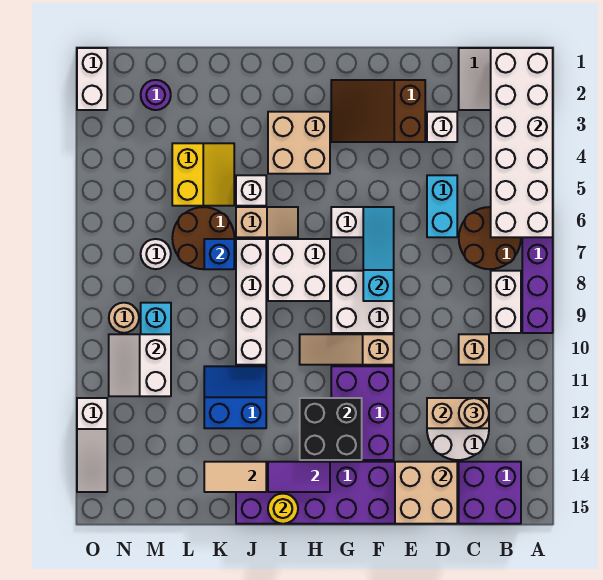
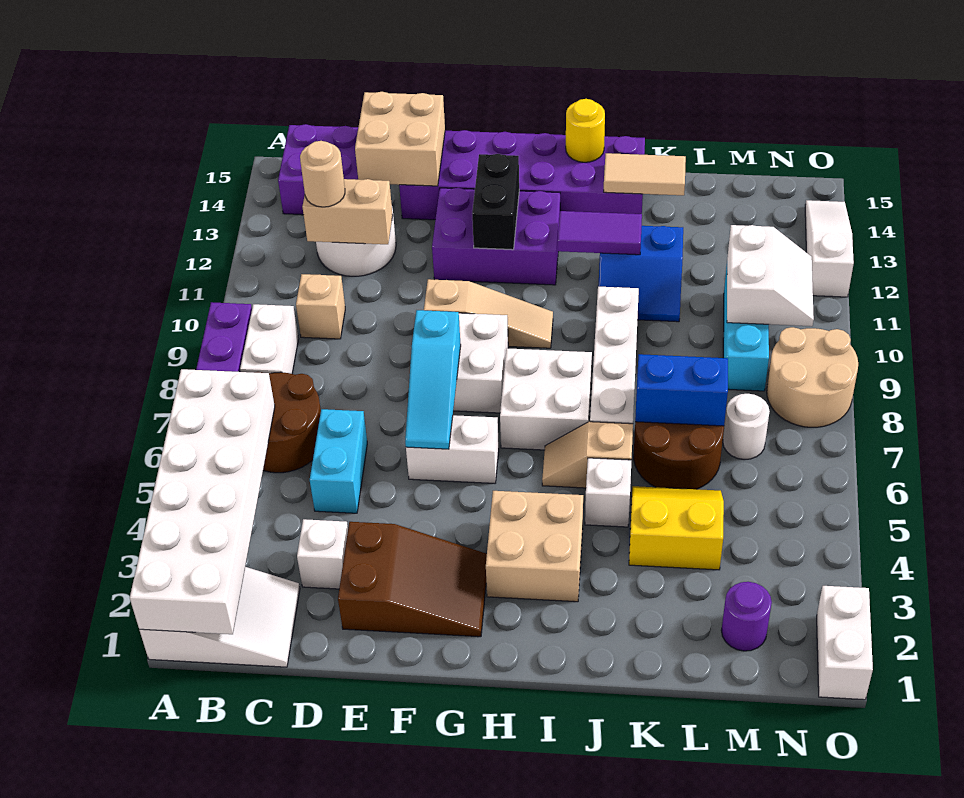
purple 2x3 brick [331,366,394,460] -> purple 2x3 brick turned to [432,188,560,285]
black 2x2 brick [300,398,362,460] -> black 1x2 brick [472,154,519,250]
purple 1x2 tile [268,462,330,492] -> purple 1x2 tile moved to [558,211,642,255]
yellow 2x2 slope [172,143,234,206] -> yellow 2x2 slope turned to [629,486,724,570]
blue 1x1 brick [204,239,234,269] -> blue 1x2 brick [635,354,728,426]
tan 1x1 round brick [109,303,139,333] -> tan 2x2 round brick [767,327,858,427]

